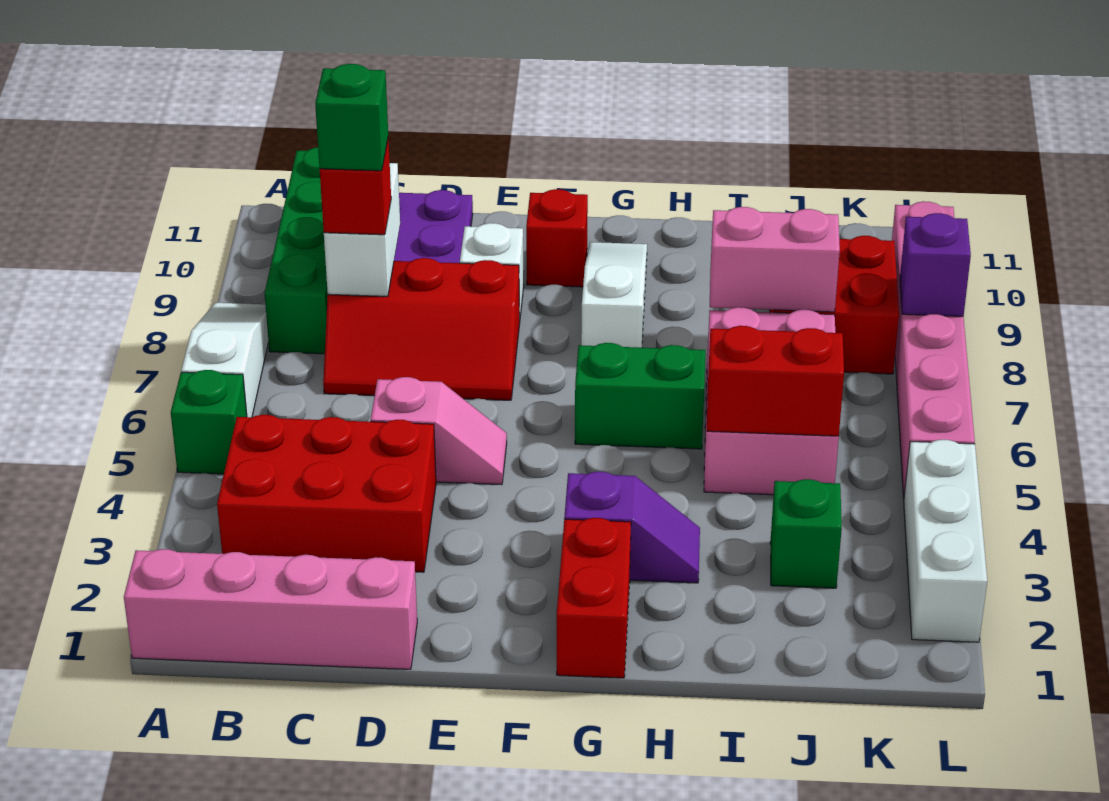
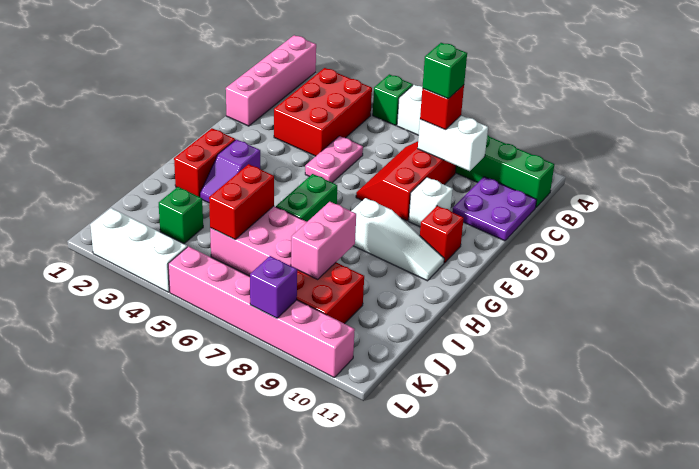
pink 1x2 slope [371,377,507,485] -> pink 1x2 plate [305,136,363,183]
red 1x2 brick [557,518,631,678] -> red 1x2 brick turned to [174,128,235,197]

